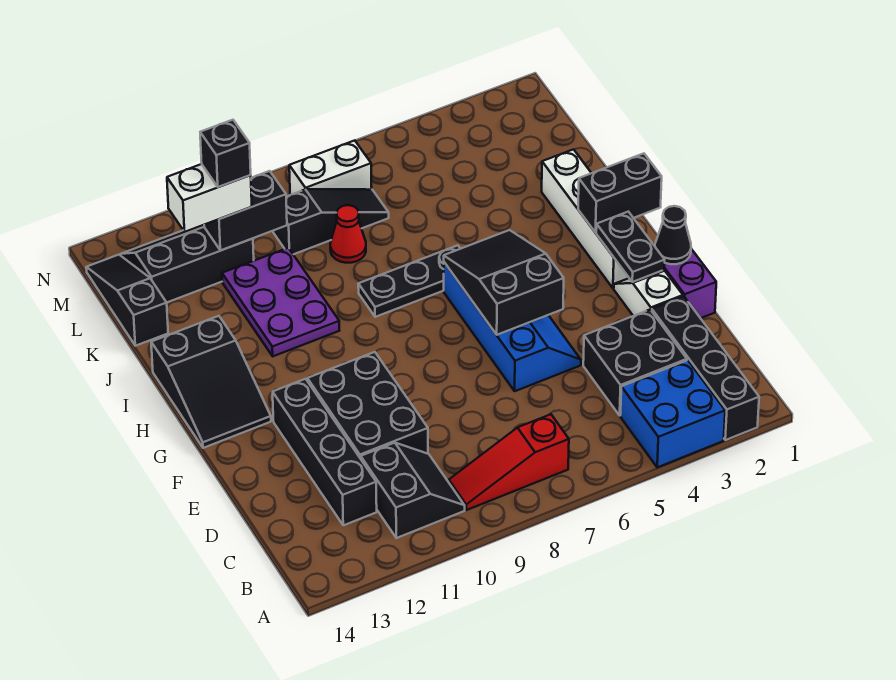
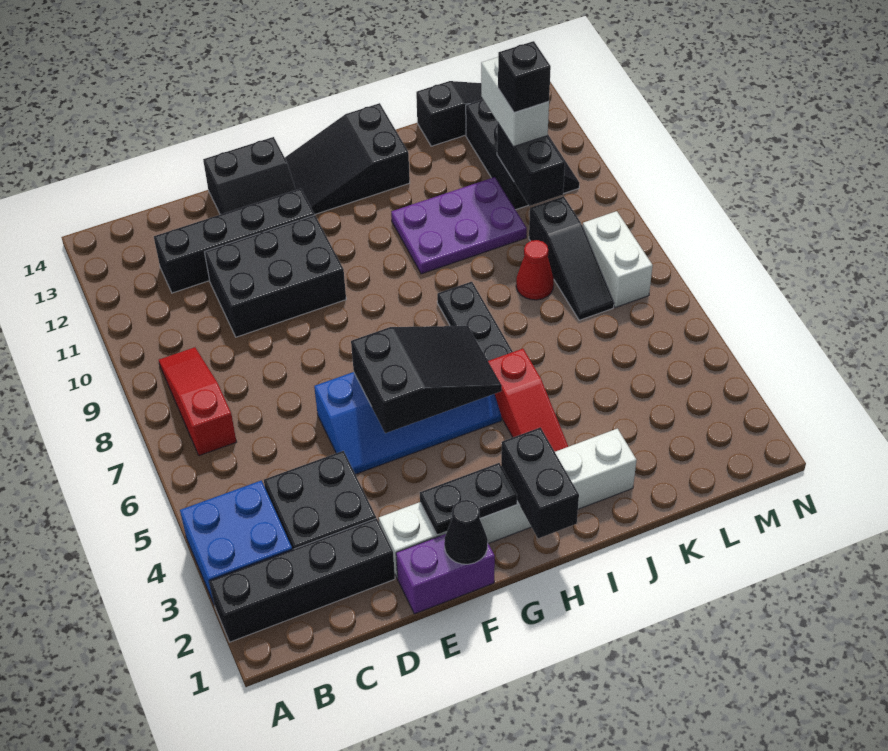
black 2x2 slope [361,443,465,538] -> black 2x2 slope moved to [203,137,296,215]
none -> red 1x3 slope [488,349,568,452]

